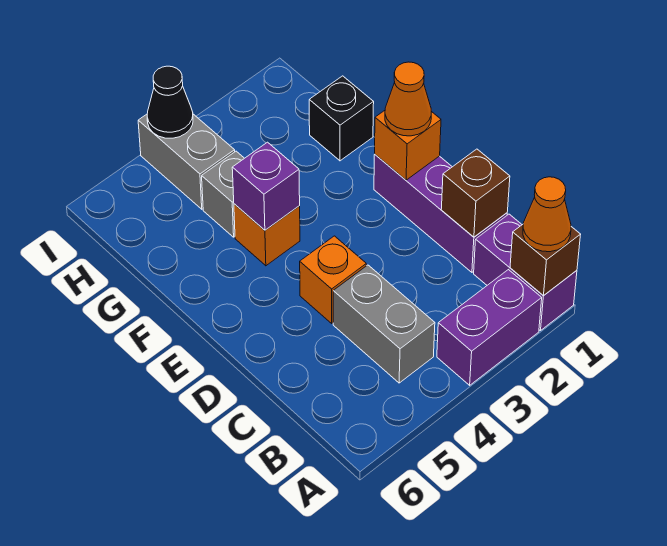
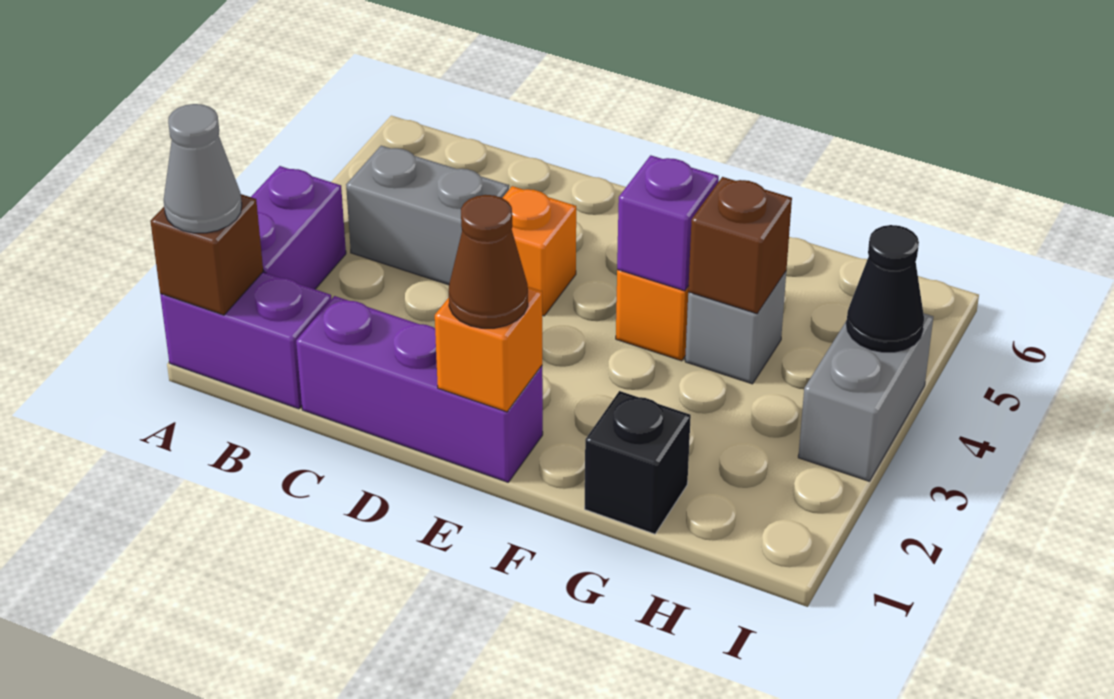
orange 1x1 cone [523,177,571,252] -> grey 1x1 cone [164,104,242,233]
brown 1x1 brick [441,149,510,237] -> brown 1x1 brick moved to [688,177,792,314]
orange 1x1 cone [385,62,431,136] -> brown 1x1 cone [449,195,528,328]
grey 1x2 brick [138,114,235,209] -> grey 1x2 brick turned to [798,314,933,481]

